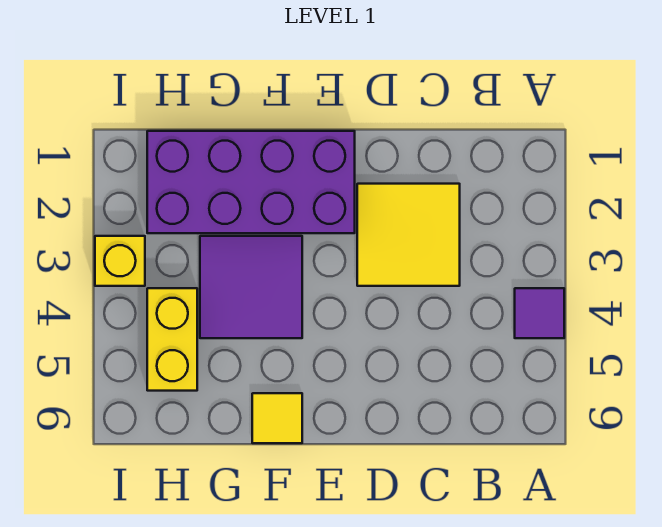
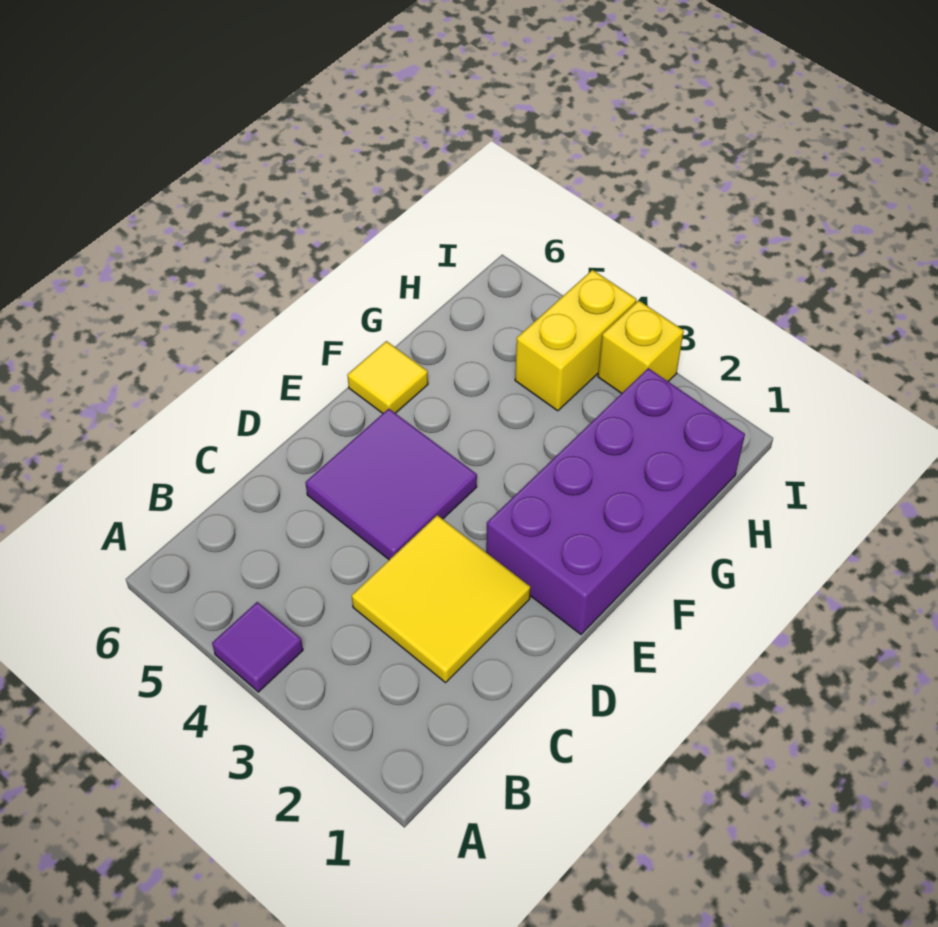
purple 2x2 tile [200,236,302,338] -> purple 2x2 tile moved to [305,409,477,560]
yellow 1x2 brick [147,288,197,391] -> yellow 1x2 brick turned to [515,270,636,411]

